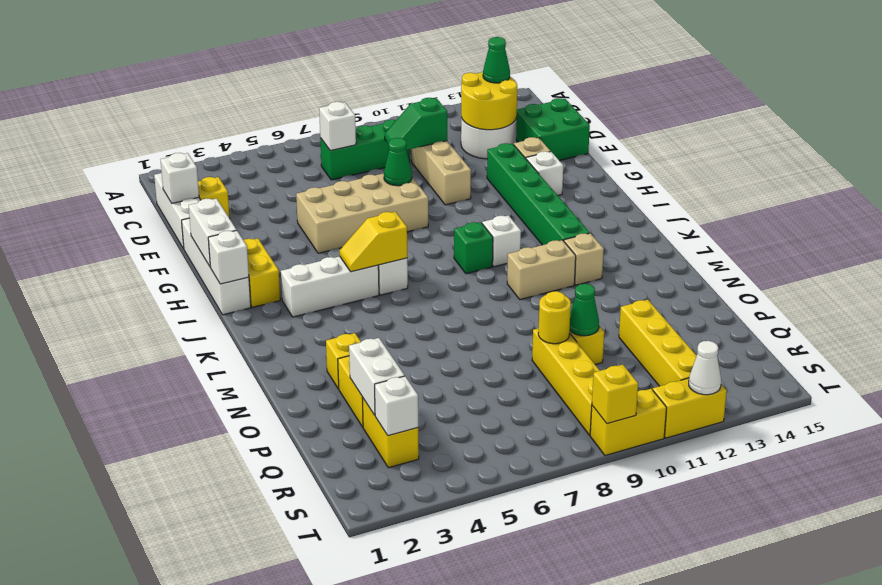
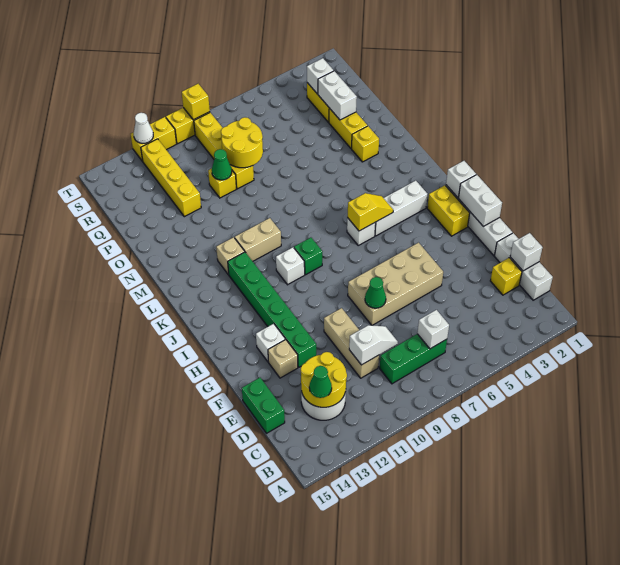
green 1x2 slope [385,98,447,150] -> white 1x2 slope [349,325,398,365]
green 2x2 brick [516,98,590,161] -> green 1x2 brick [242,378,285,433]
yellow 1x1 round brick [538,291,571,344] -> yellow 2x2 round brick [221,117,263,168]

